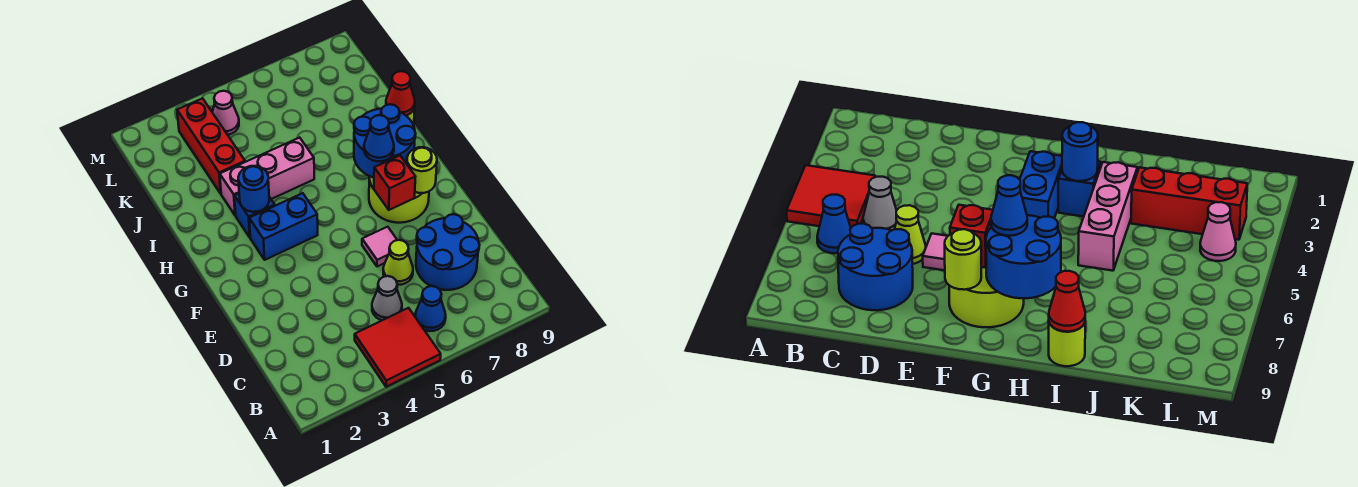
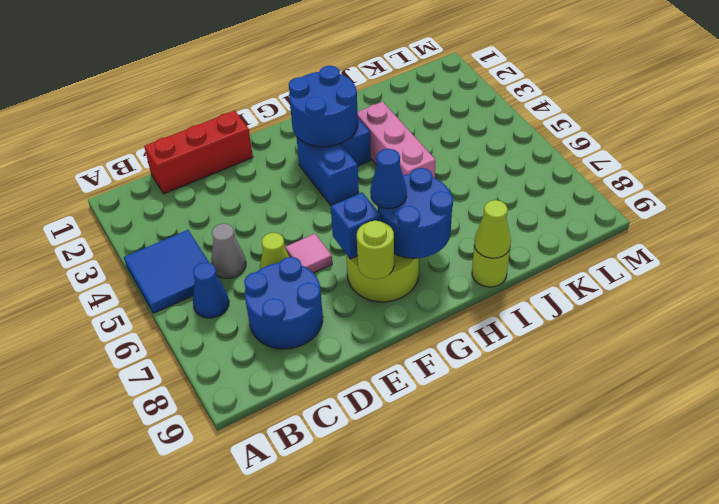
red 2x2 tile [355,308,441,387] -> blue 2x2 tile [124,230,218,313]
red 1x1 brick [374,156,415,210] -> blue 1x1 brick [331,192,381,259]
blue 1x1 round brick [238,166,269,212] -> blue 2x2 round brick [289,66,358,147]
red 1x1 cone [386,71,415,115] -> lime 1x1 cone [474,200,511,258]
red 1x3 brick [177,98,245,194] -> red 1x3 brick moved to [144,111,253,194]
pink 1x1 cone [212,91,239,135] -> none

